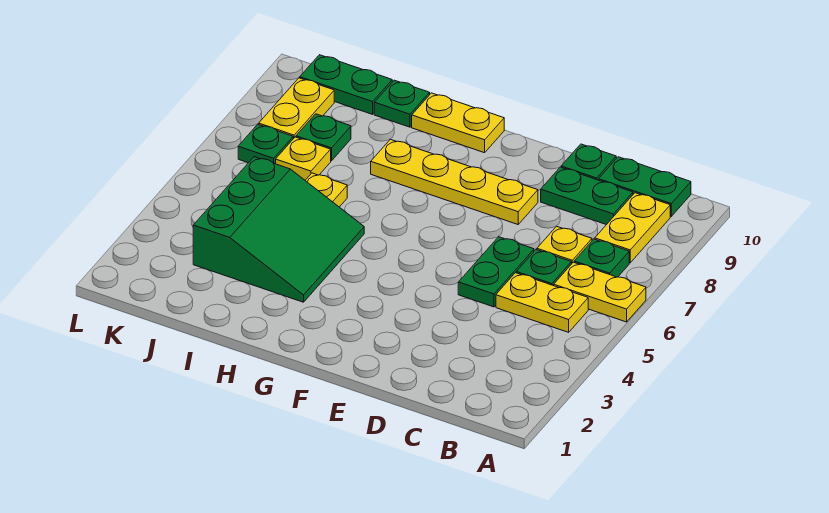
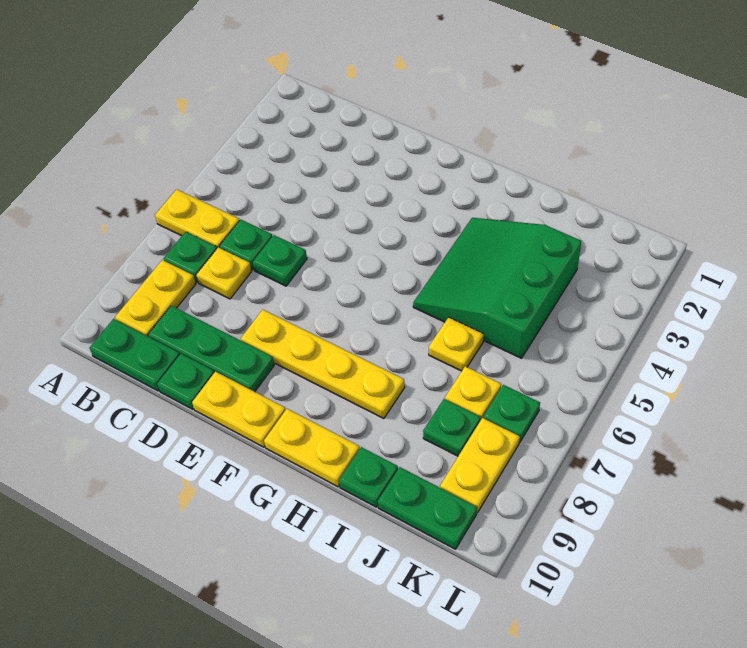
yellow 1x2 plate [496,273,588,332] -> yellow 1x2 plate moved to [192,372,285,447]
green 1x2 plate [541,167,633,225] -> green 1x3 plate [148,306,274,392]
green 1x2 plate [458,237,534,307] -> green 1x1 plate [253,235,307,286]

